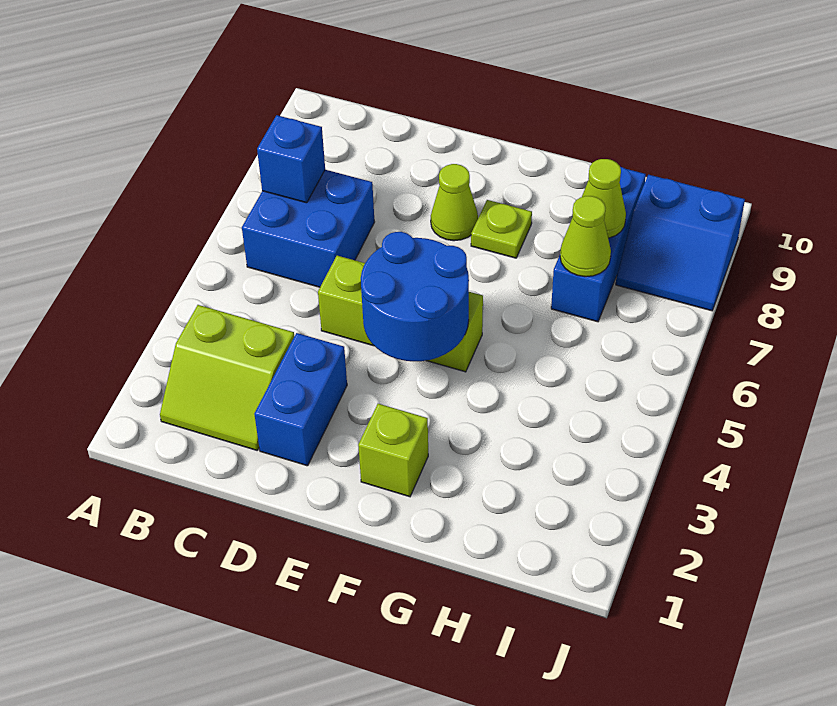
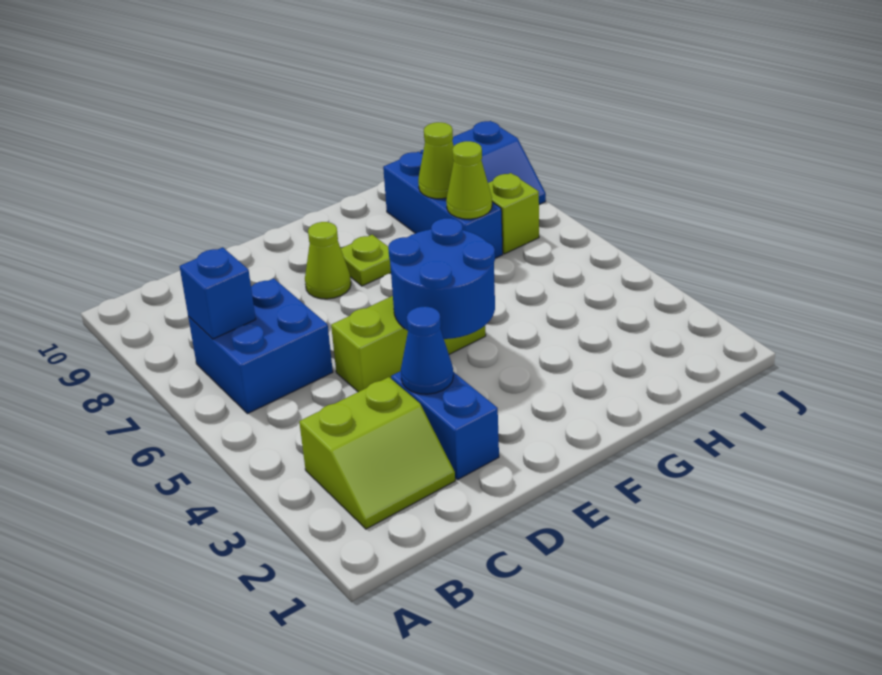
none -> blue 1x1 cone [401,307,453,394]
lime 1x1 brick [358,404,428,497] -> lime 1x1 brick moved to [488,173,539,254]

